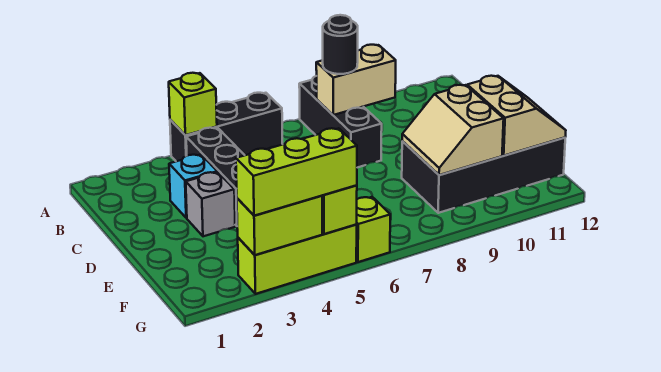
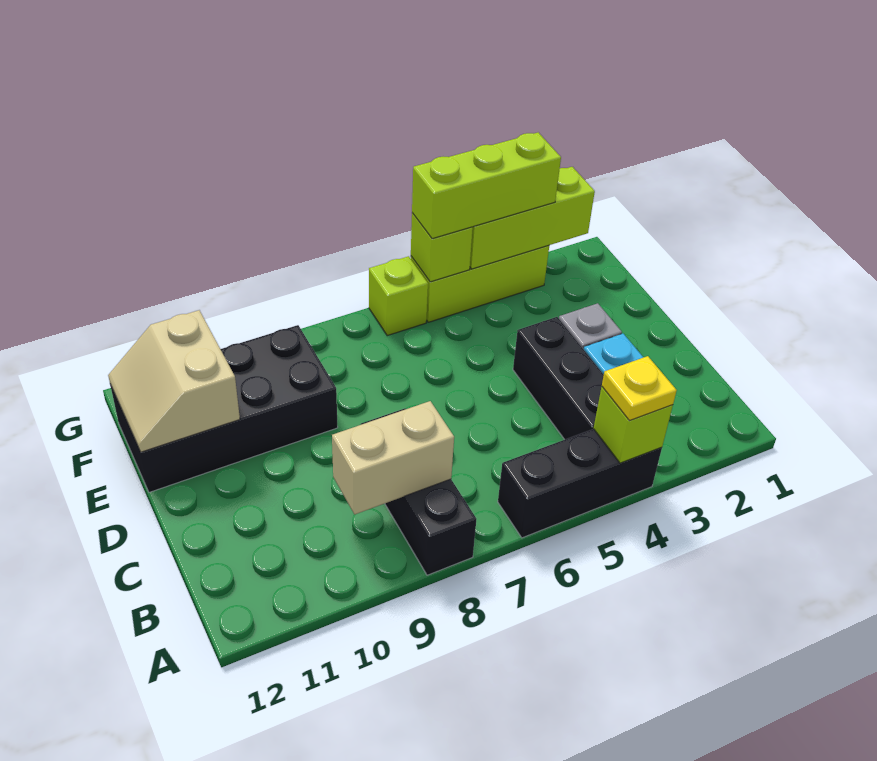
none -> yellow 1x1 plate [602,356,677,421]
black 1x1 round brick [323,15,358,74] -> none
tan 2x2 slope [402,85,504,175] -> none
lime 1x2 brick [237,196,322,255] -> lime 1x3 brick [470,167,595,269]

